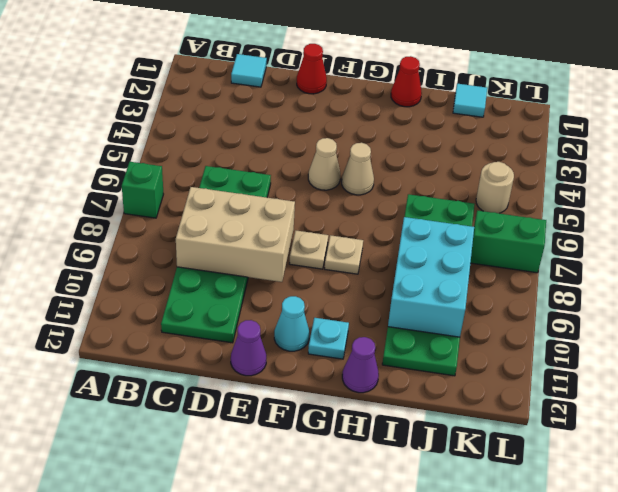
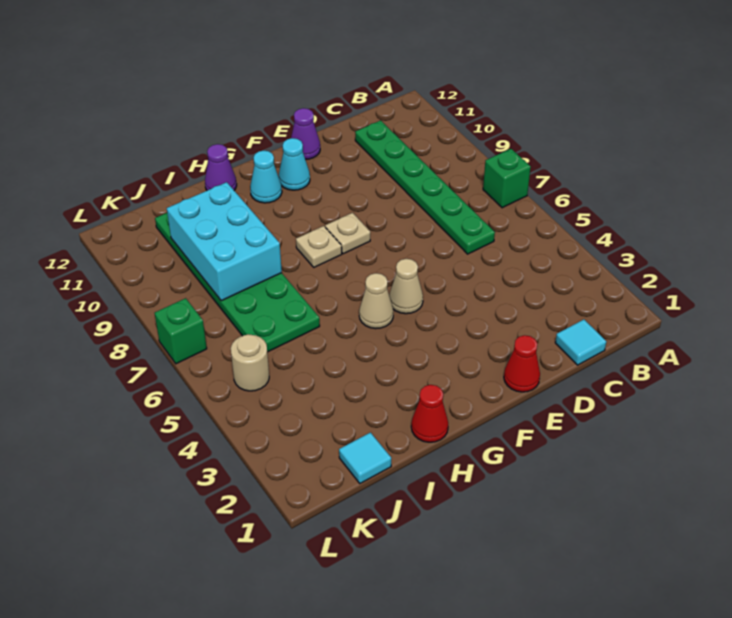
green 2x6 plate [161,166,271,343] -> green 1x6 plate [355,120,495,254]
tan 2x3 brick [176,187,295,282] -> none
cyan 1x1 plate [308,318,349,359] -> cyan 1x1 cone [250,151,282,203]
green 1x2 brick [470,210,546,273] -> green 1x1 brick [155,298,207,364]

